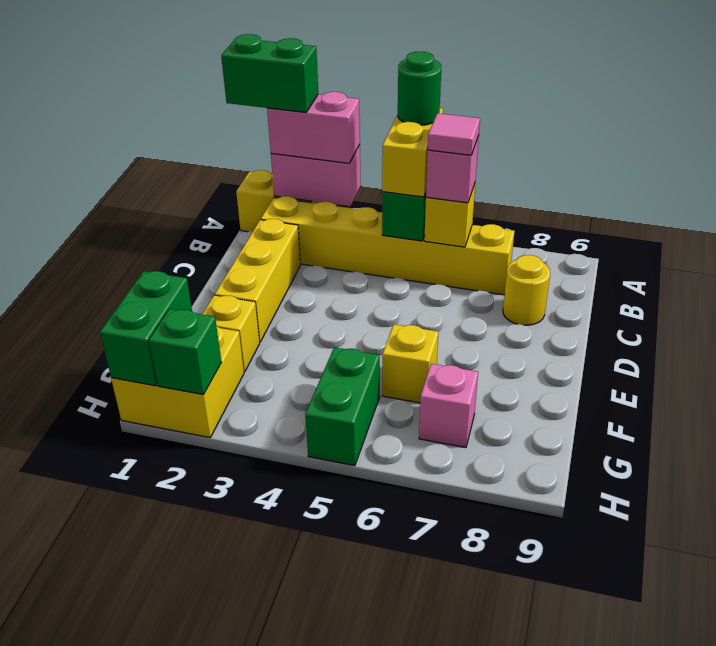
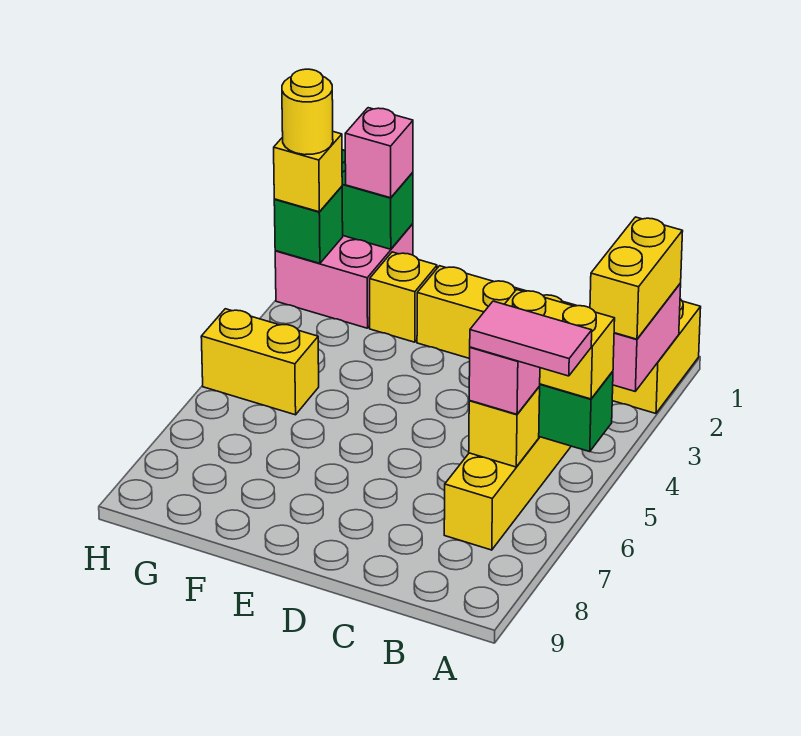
green 1x2 brick [221,34,318,112] -> none
pink 1x2 brick [267,92,360,163] -> yellow 1x2 brick [590,217,683,339]
green 1x1 round brick [398,52,441,125] -> none
pink 1x1 tile [428,113,480,155] -> pink 1x2 tile [470,301,592,376]
yellow 1x1 round brick [503,255,550,325] -> yellow 1x1 round brick moved to [282,69,333,155]
yellow 1x1 brick [382,324,438,403] -> yellow 1x1 brick moved to [274,132,342,212]
yellow 2x2 brick [111,326,244,438] -> pink 2x2 brick [275,224,413,328]
green 1x2 brick [305,347,380,466] -> yellow 1x2 brick [201,309,319,415]
pink 1x1 brick [419,364,478,448] -> pink 1x1 brick moved to [345,108,413,198]

